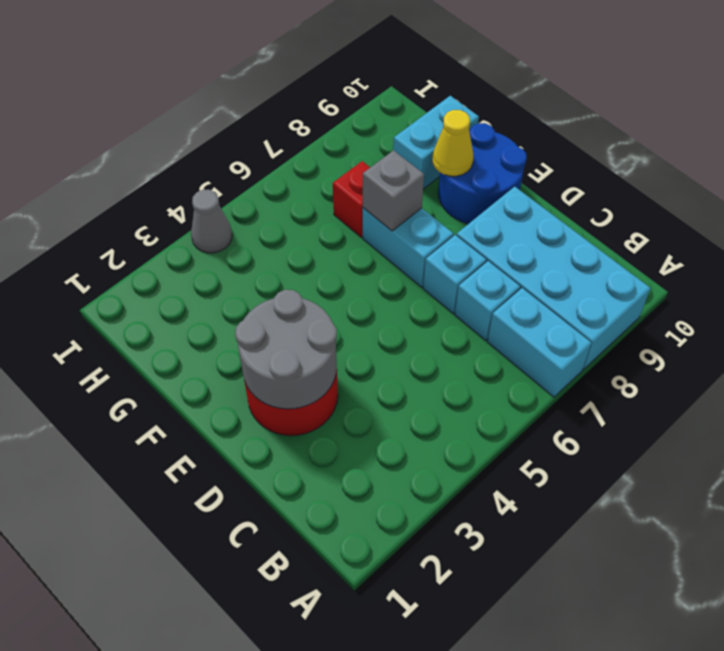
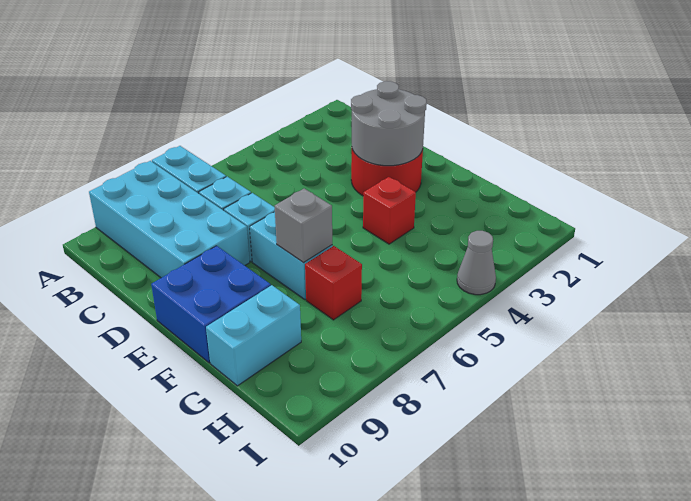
blue 2x2 round brick [438,123,527,224] -> blue 2x2 brick [151,246,271,363]
none -> red 1x1 brick [363,177,416,244]
yellow 1x1 cone [433,110,474,176] -> none

